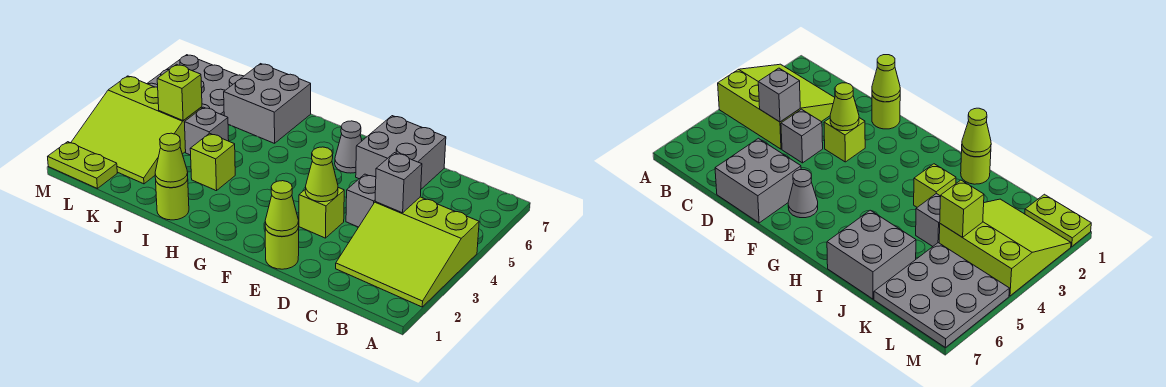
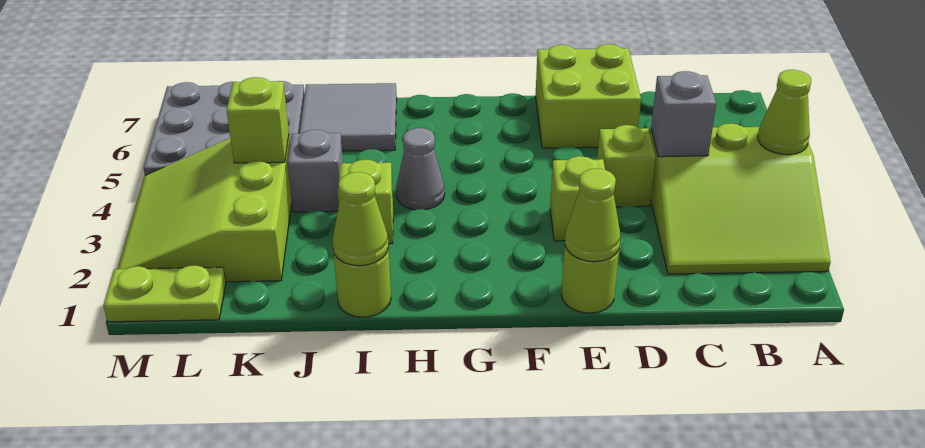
grey 1x1 brick [346,174,376,227] -> lime 1x1 brick [597,125,656,207]
grey 2x2 brick [356,116,446,189] -> lime 2x2 brick [536,44,641,148]
lime 1x1 cone [305,147,338,202] -> lime 1x1 cone moved to [758,70,811,155]
grey 1x1 cone [335,121,362,173] -> grey 1x1 cone moved to [396,128,445,210]
grey 2x2 brick [224,64,311,143] -> grey 2x2 tile [299,83,397,151]
lime 3x3 slope [71,76,202,184] -> lime 3x3 slope turned to [118,137,292,282]

